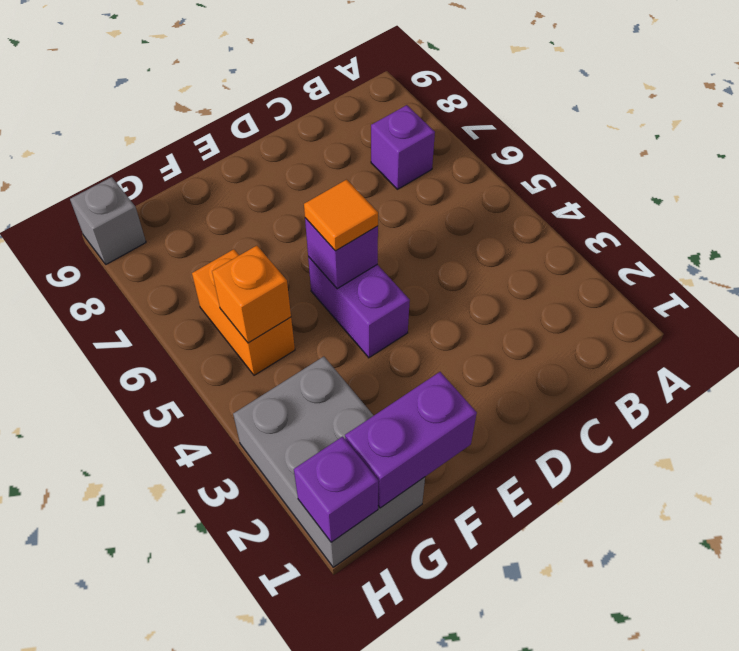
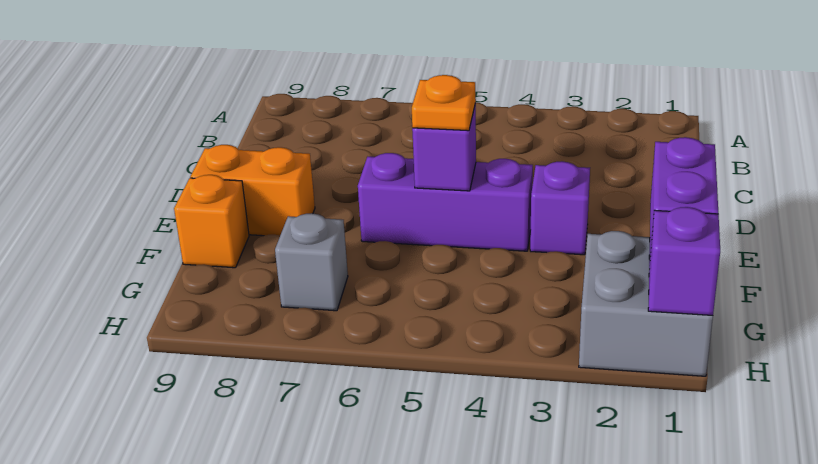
purple 1x1 brick [371,105,435,189] -> purple 1x1 brick moved to [530,161,590,255]
purple 1x2 brick [308,257,410,358] -> purple 1x3 brick [358,153,533,251]
orange 1x1 tile [304,180,378,251] -> orange 1x1 plate [412,75,476,131]
grey 2x3 brick [233,357,425,567] -> grey 2x2 brick [579,231,713,376]
orange 1x2 brick [192,249,295,375] -> orange 1x2 brick moved to [190,145,315,236]
orange 1x1 brick [212,246,291,343] -> orange 1x1 brick moved to [174,175,249,268]
grey 1x1 brick [70,177,146,264] -> grey 1x1 brick moved to [275,213,348,311]

